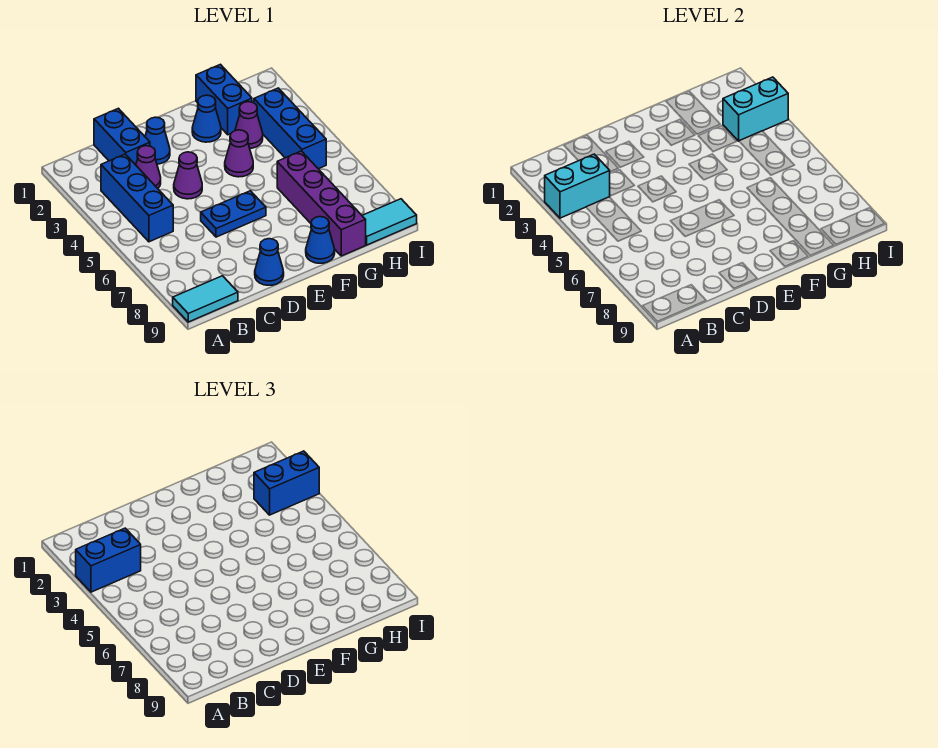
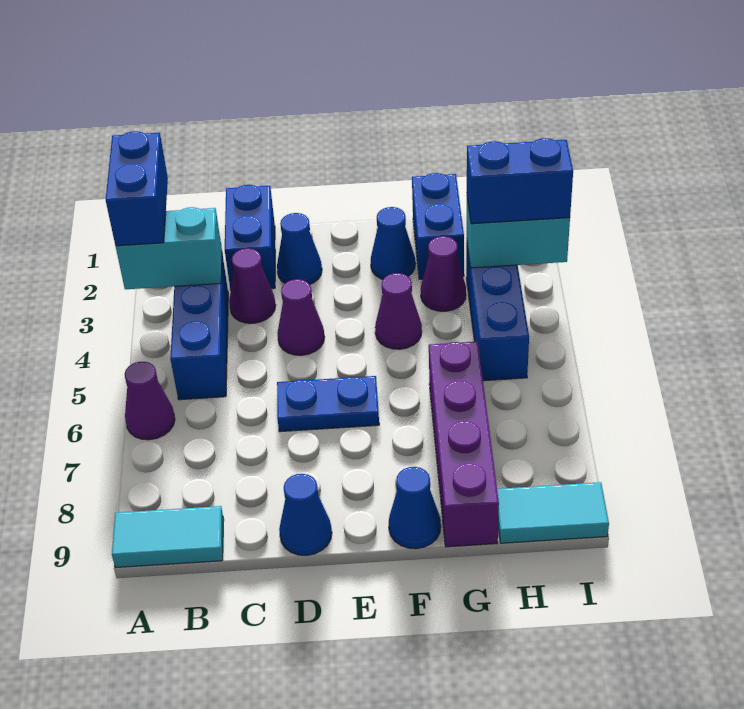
blue 1x2 brick [76,528,141,592] -> blue 1x2 brick turned to [106,131,168,246]
none -> purple 1x1 cone [125,362,175,440]

